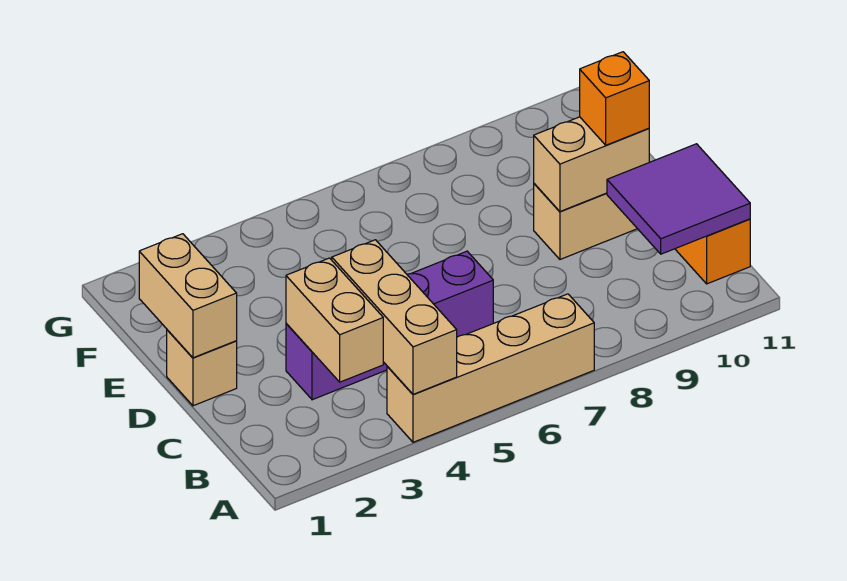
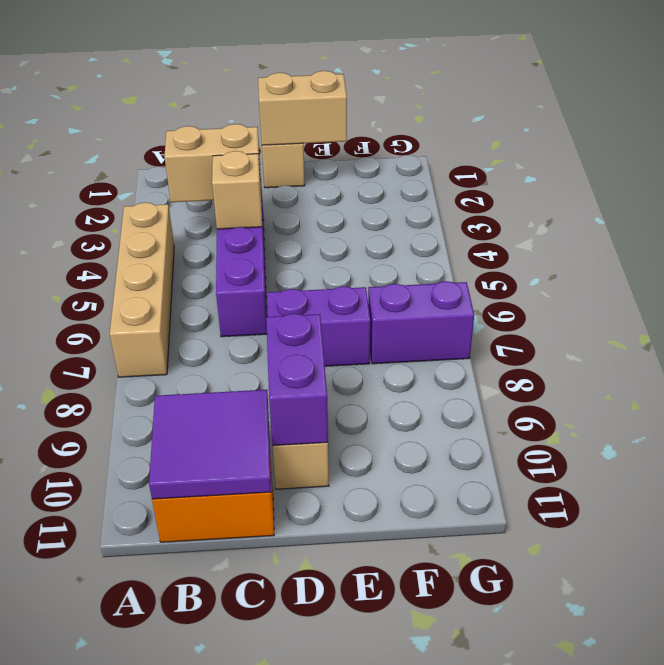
tan 1x3 brick [332,240,457,394] -> tan 1x1 brick [212,151,262,229]
none -> purple 1x2 brick [267,286,370,366]
tan 1x2 brick [534,117,649,211] -> purple 1x2 brick [266,314,328,446]
orange 1x1 brick [580,52,649,145] -> none
none -> purple 1x2 brick [368,281,474,364]

